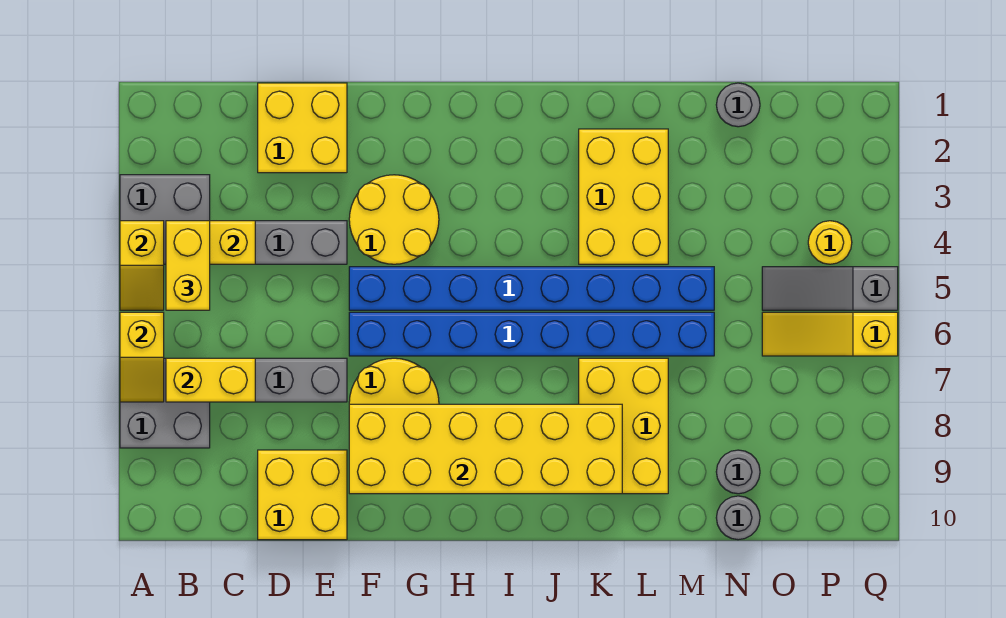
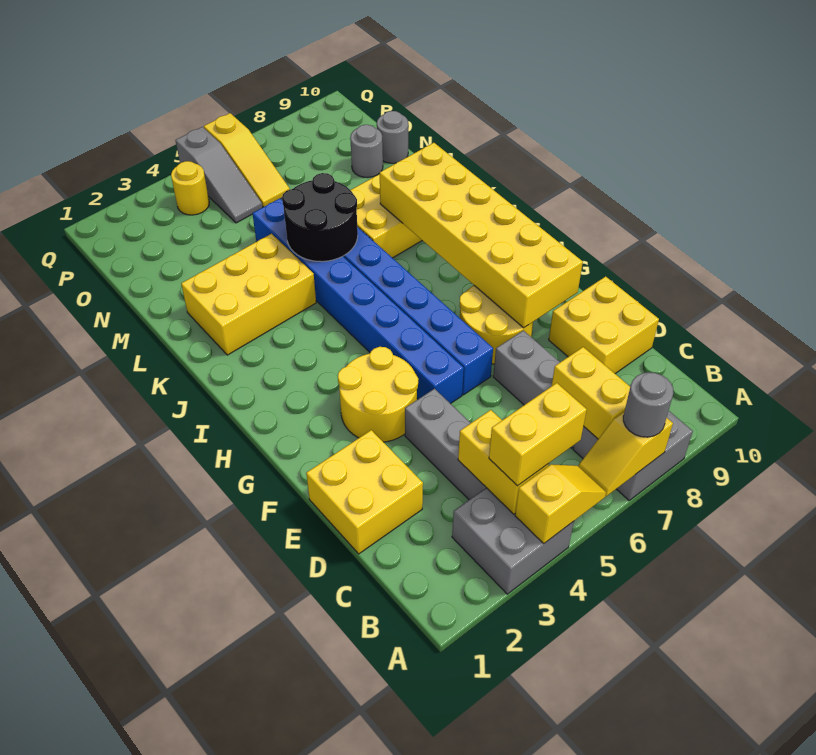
yellow 1x2 slope [120,312,164,402] -> yellow 1x2 slope turned to [578,412,673,496]
none -> black 2x2 round brick [282,173,358,262]
grey 1x1 round brick [716,83,760,127] -> grey 1x1 round brick moved to [623,372,673,437]

